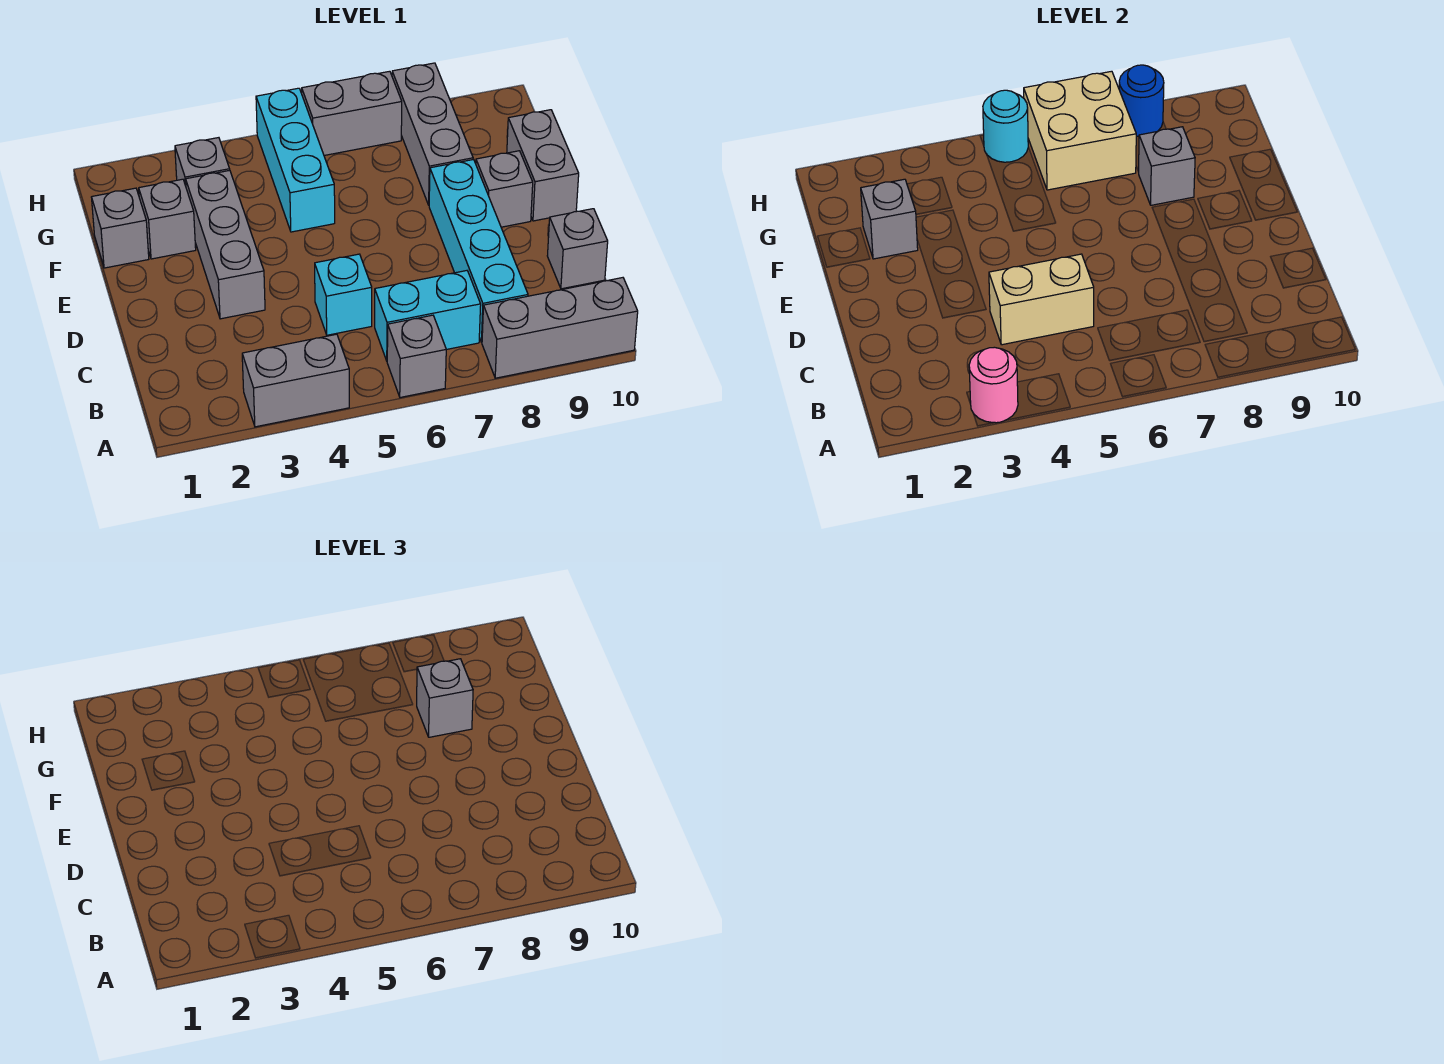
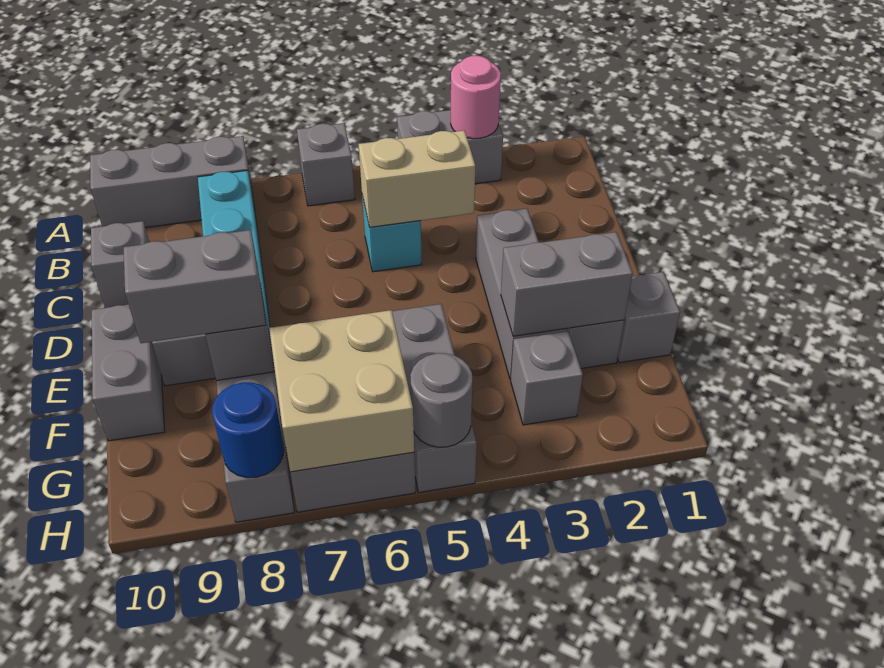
cyan 1x2 brick [375,271,481,361] -> none
grey 1x1 brick [861,179,918,259] -> grey 1x2 brick [501,232,633,336]
cyan 1x3 brick [256,88,335,232] -> grey 1x3 brick [392,304,477,492]
grey 1x1 brick [417,659,473,737] -> grey 1x2 brick [124,230,266,343]
cyan 1x1 round brick [983,90,1028,162] -> grey 1x1 round brick [410,353,473,447]

